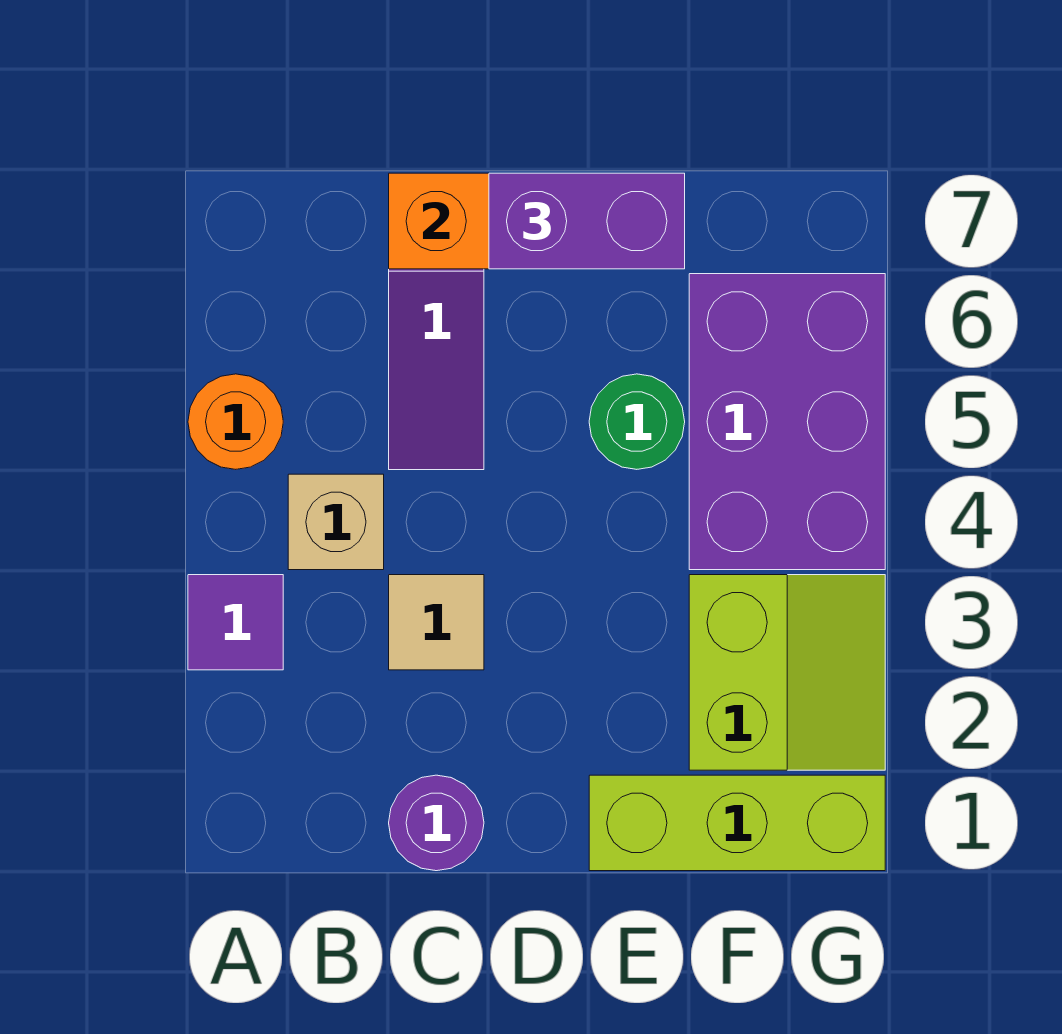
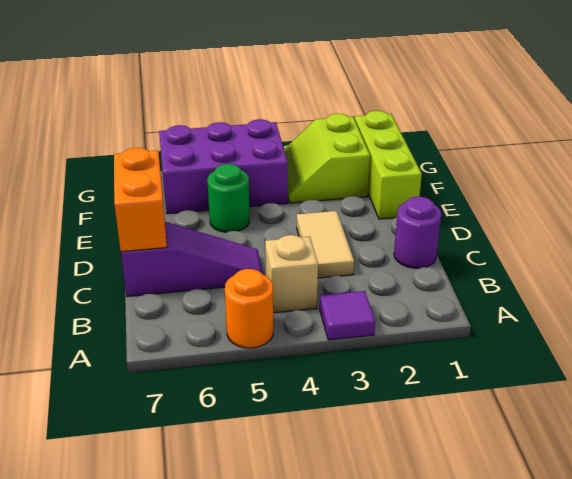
tan 1x1 tile [389,575,484,670] -> tan 1x2 tile [297,211,354,278]
purple 1x2 brick [489,173,685,269] -> none
lime 2x2 slope [689,575,885,770] -> lime 2x2 slope turned to [284,114,370,203]

